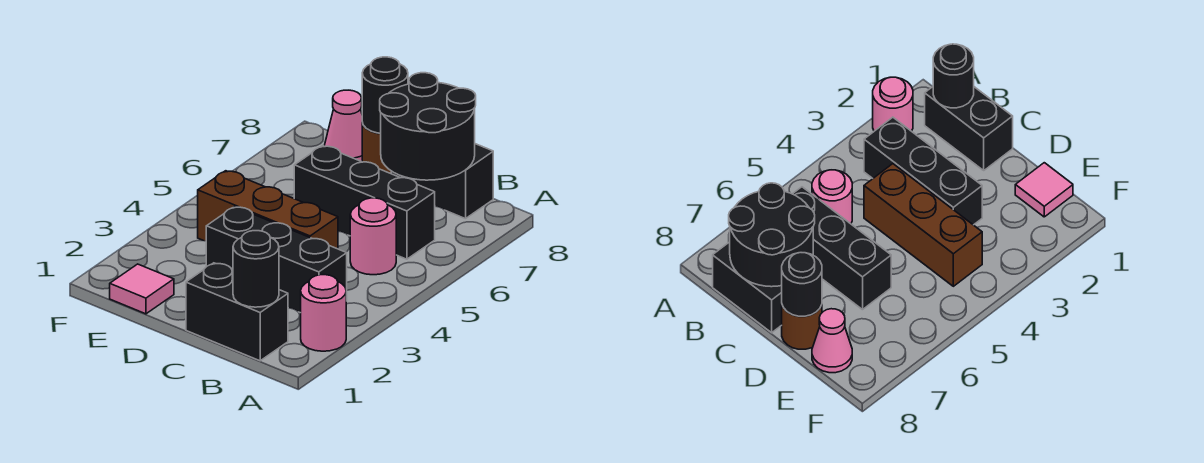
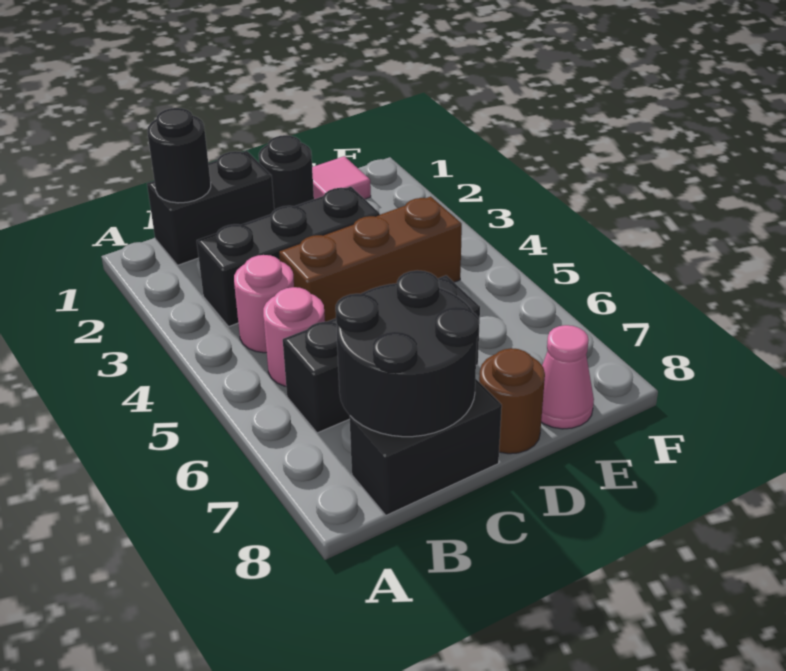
pink 1x1 round brick [301,275,346,351] -> pink 1x1 round brick moved to [234,255,294,353]
black 1x1 round brick [362,57,408,133] -> black 1x1 round brick moved to [259,135,314,210]

